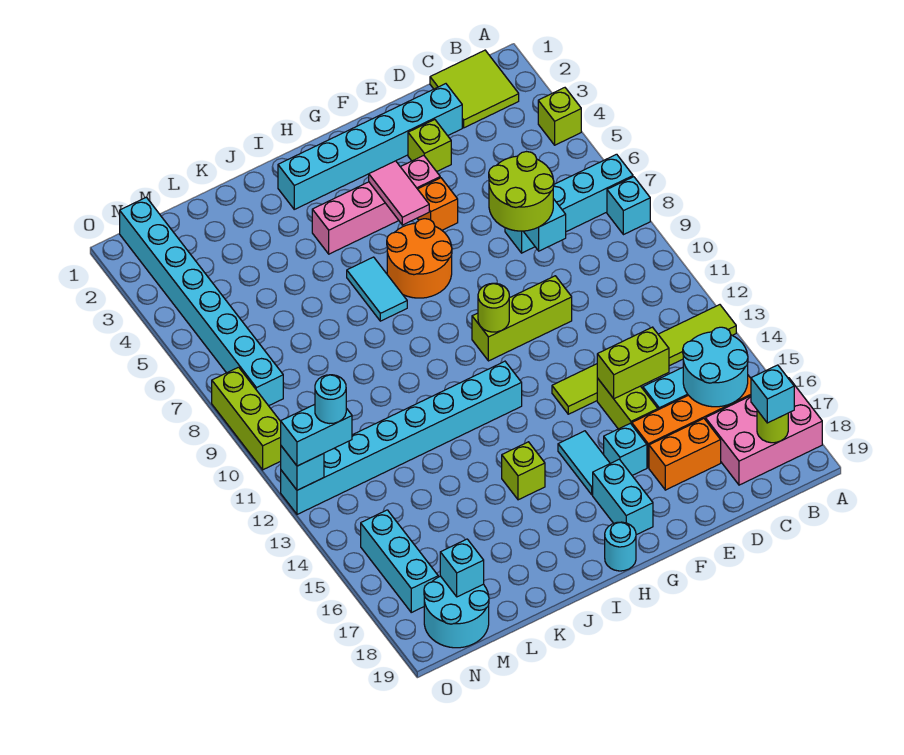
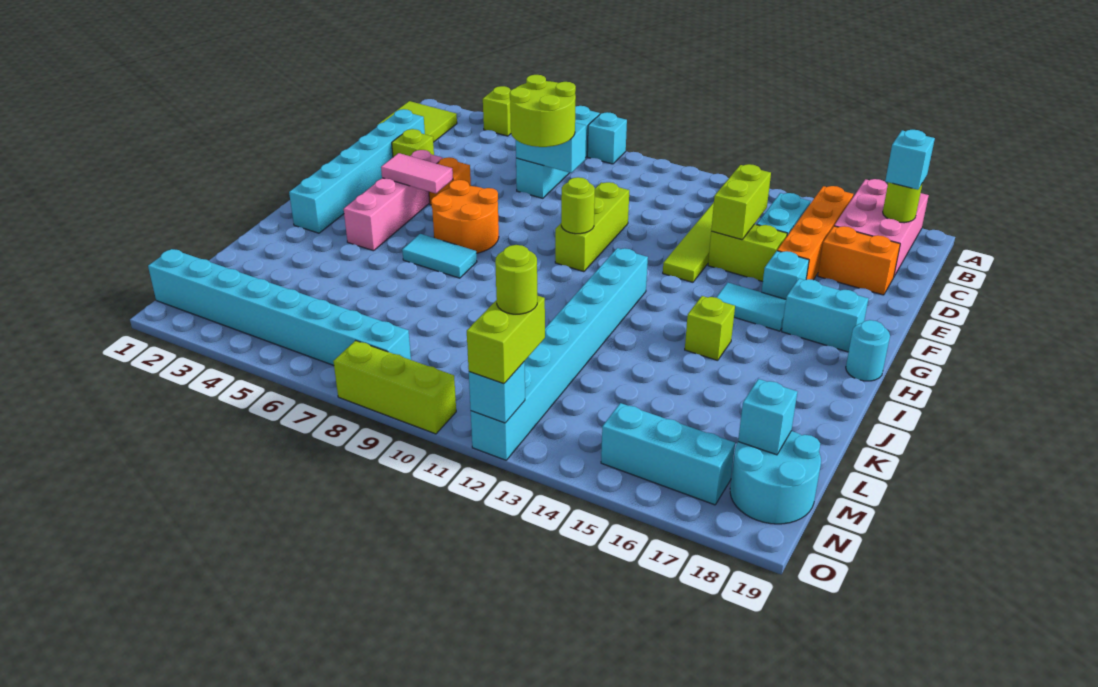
cyan 2x2 round brick [683,327,748,407] -> none
orange 1x2 brick [649,419,721,490] -> orange 1x2 brick turned to [818,226,900,295]
cyan 1x2 brick [281,404,352,466] -> lime 1x2 brick [467,296,545,384]
cyan 1x1 round brick [315,375,346,424] -> lime 1x1 round brick [495,245,537,314]

